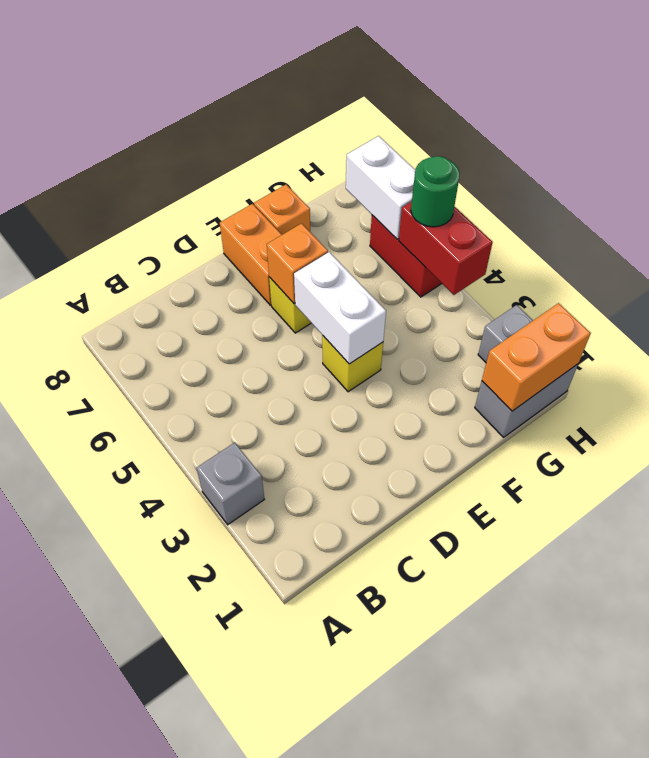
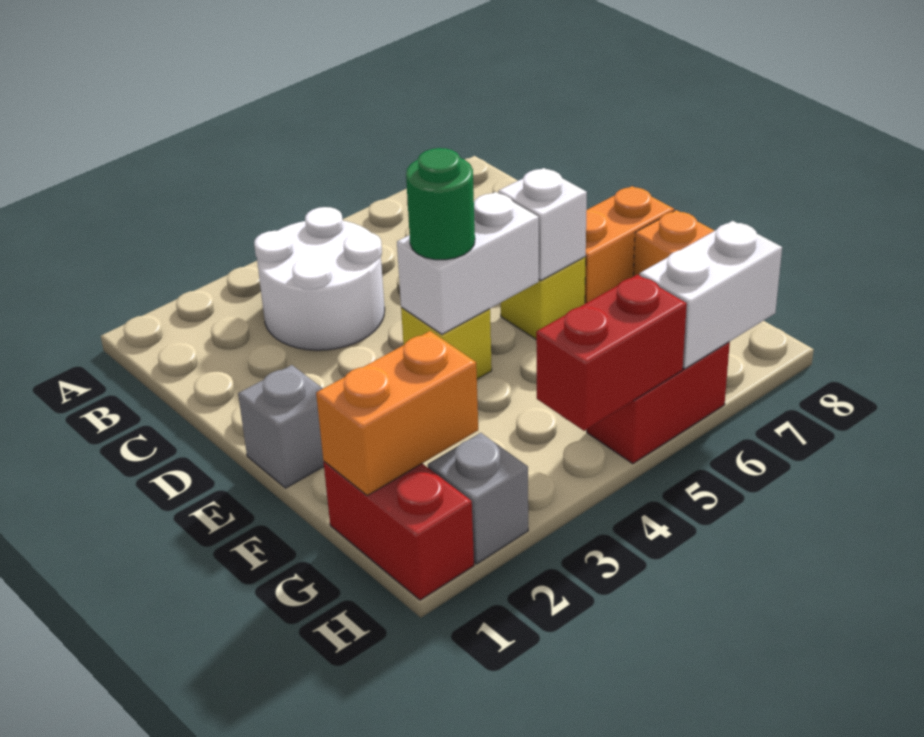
grey 1x1 brick [197,443,264,525] -> grey 1x1 brick moved to [238,365,324,488]
none -> white 2x2 round brick [254,207,385,350]
orange 1x1 brick [267,223,328,304] -> white 1x1 brick [498,168,587,280]
grey 1x2 brick [475,364,578,437] -> red 1x2 brick [324,462,474,600]
orange 1x2 brick [482,303,591,411] -> orange 1x2 brick turned to [316,331,478,495]
green 1x1 round brick [411,156,460,227] -> green 1x1 round brick moved to [406,148,475,260]

